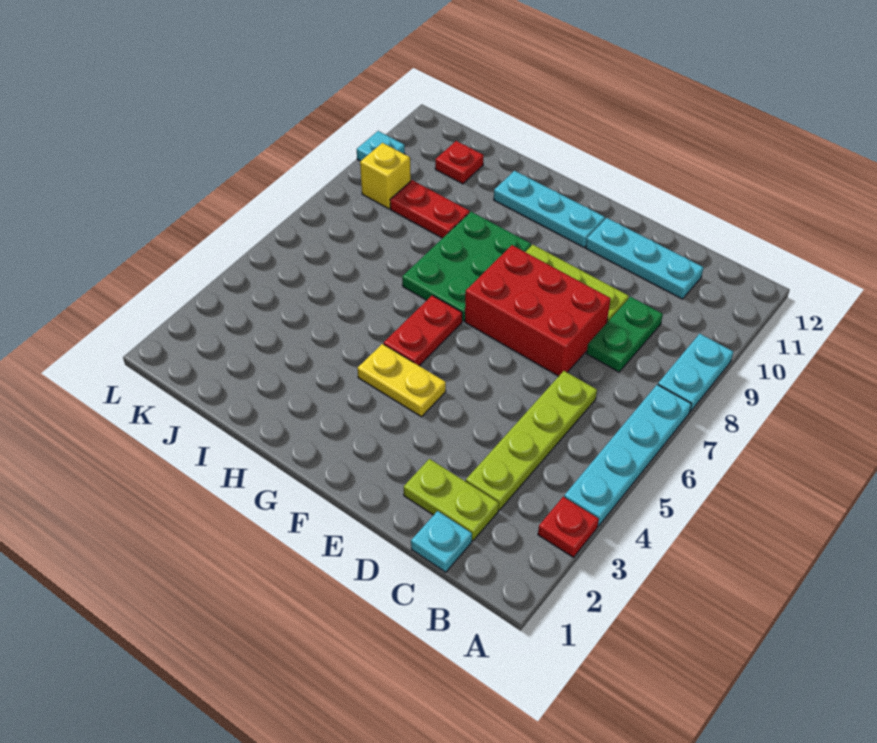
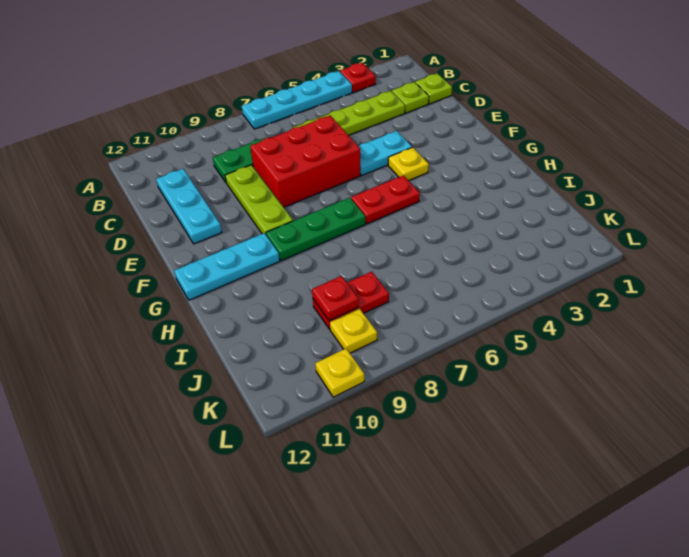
cyan 1x2 plate [658,334,733,412] -> cyan 1x2 plate moved to [359,131,412,175]
cyan 1x1 plate [411,511,472,572] -> lime 1x1 plate [415,73,452,104]
lime 1x2 plate [404,459,499,541] -> lime 1x1 plate [392,82,429,113]
red 2x3 brick [465,245,611,376] -> red 2x3 brick turned to [250,115,360,207]
yellow 1x2 plate [357,344,446,417] -> yellow 1x1 plate [388,147,429,181]
cyan 1x3 plate [494,171,605,247] -> cyan 1x3 plate turned to [174,233,280,300]
green 2x3 plate [402,212,531,321] -> green 1x3 plate [266,198,365,261]
red 1x2 plate [390,180,470,238] -> red 1x2 plate turned to [313,272,389,329]
red 1x1 plate [435,141,484,184] -> red 1x1 plate moved to [312,276,359,321]
yellow 1x1 brick [360,143,411,209] -> yellow 1x1 plate [330,309,377,353]
cyan 1x1 plate [357,131,405,161] -> yellow 1x1 plate [315,349,364,397]

